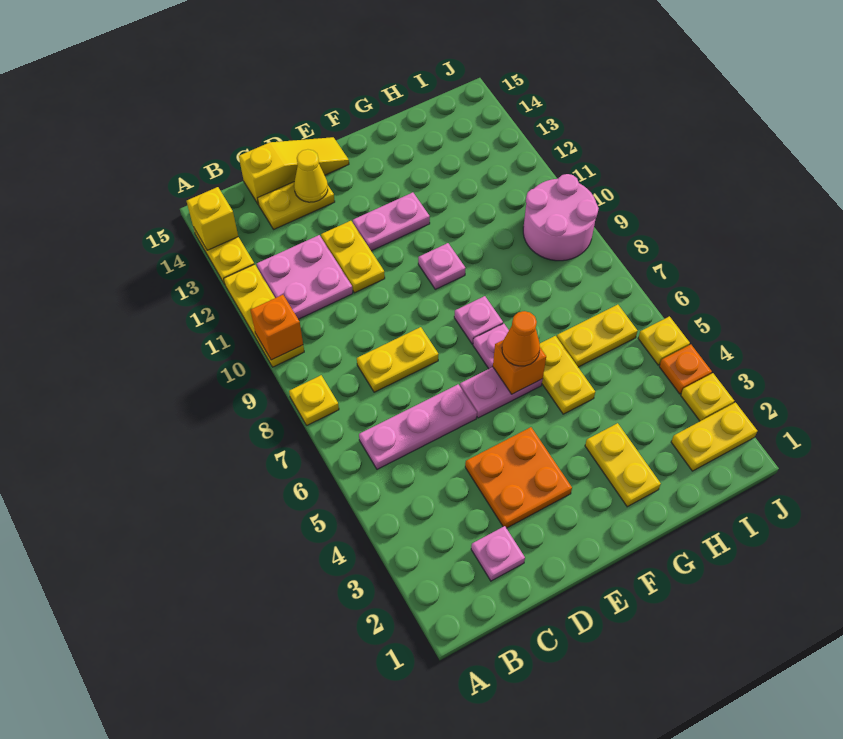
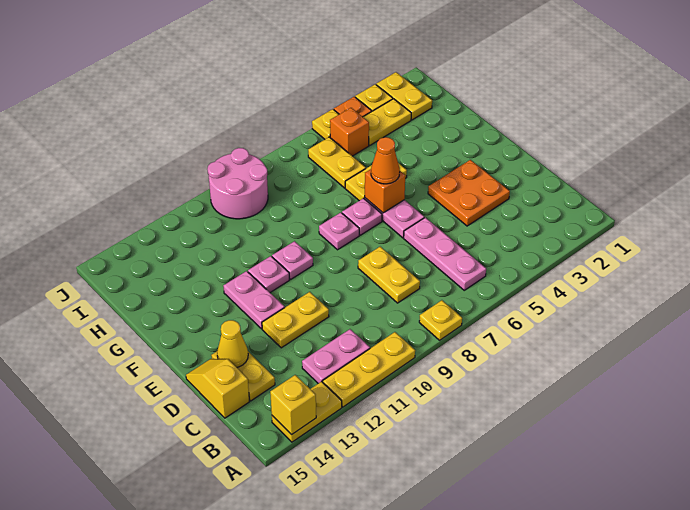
orange 1x1 brick [251,295,303,360] -> orange 1x1 brick moved to [330,108,369,156]
pink 2x2 plate [257,235,353,319] -> pink 1x2 plate [302,329,370,383]
pink 1x1 plate [471,526,525,581] -> pink 1x1 plate moved to [248,256,289,293]
yellow 1x3 slope [239,137,349,205] -> yellow 1x2 slope [186,359,249,418]
yellow 1x2 plate [585,423,661,507] -> yellow 1x2 plate moved to [363,99,411,145]

